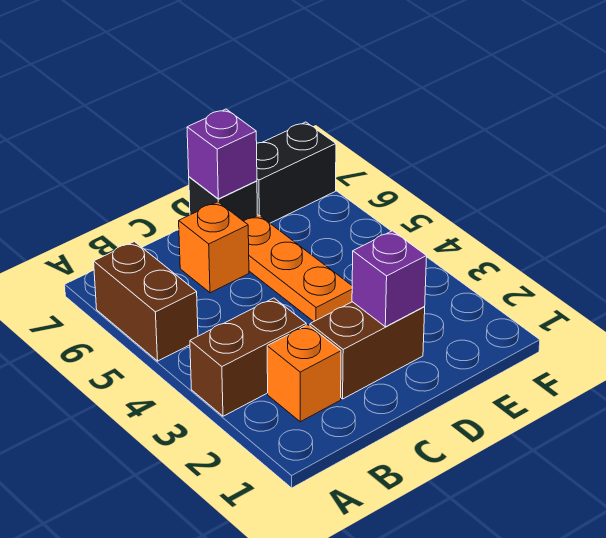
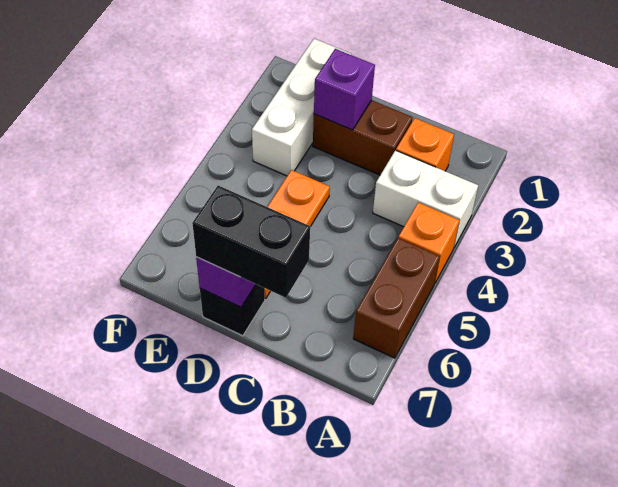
brown 1x2 brick [190,298,306,416] -> white 1x2 brick [373,150,478,247]
orange 1x1 brick [179,202,249,293] -> orange 1x1 brick moved to [399,202,459,284]
none -> white 1x3 brick [252,39,351,176]
black 1x2 brick [257,122,336,223] -> black 1x2 brick moved to [192,186,310,298]

